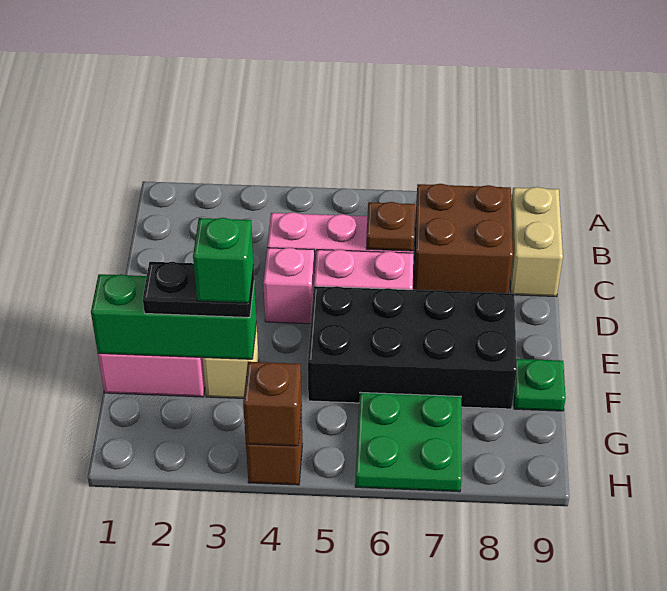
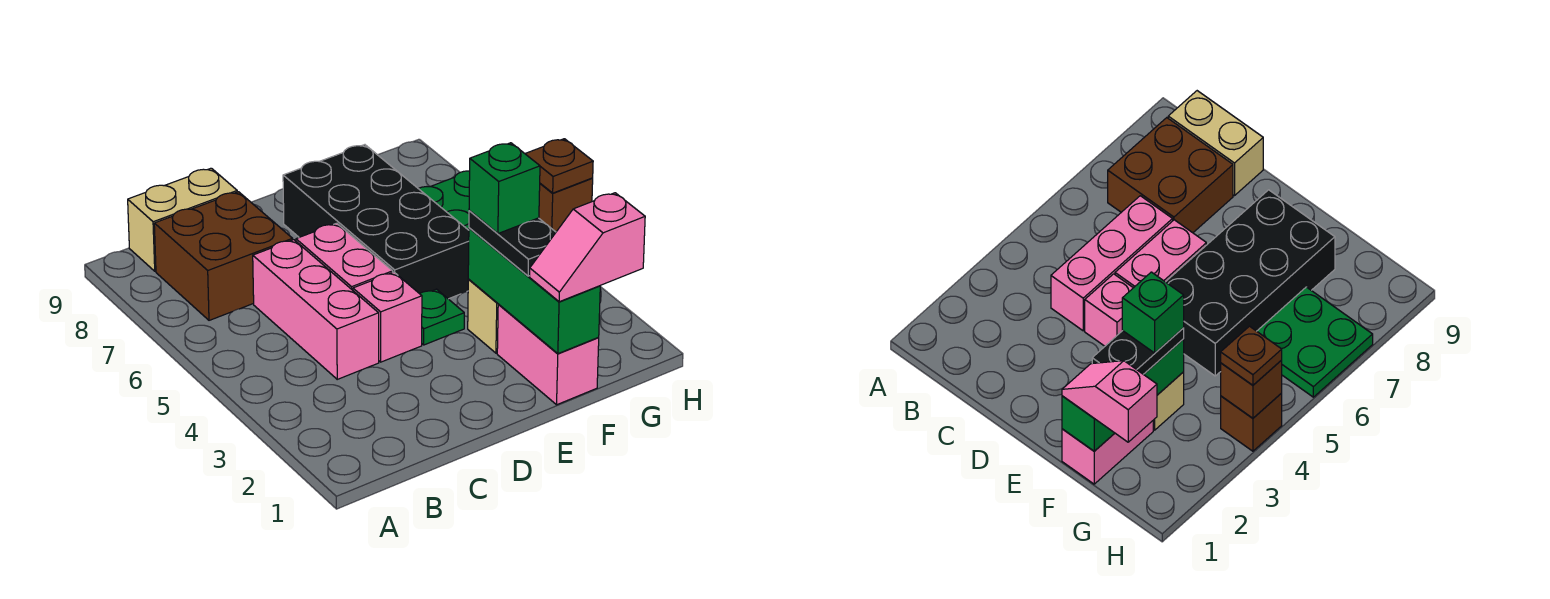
brown 1x1 plate [366,202,415,251] -> brown 1x1 plate moved to [525,139,593,193]
none -> pink 1x2 slope [530,193,645,302]
green 1x1 plate [514,359,566,411] -> green 1x1 plate moved to [419,289,464,345]

